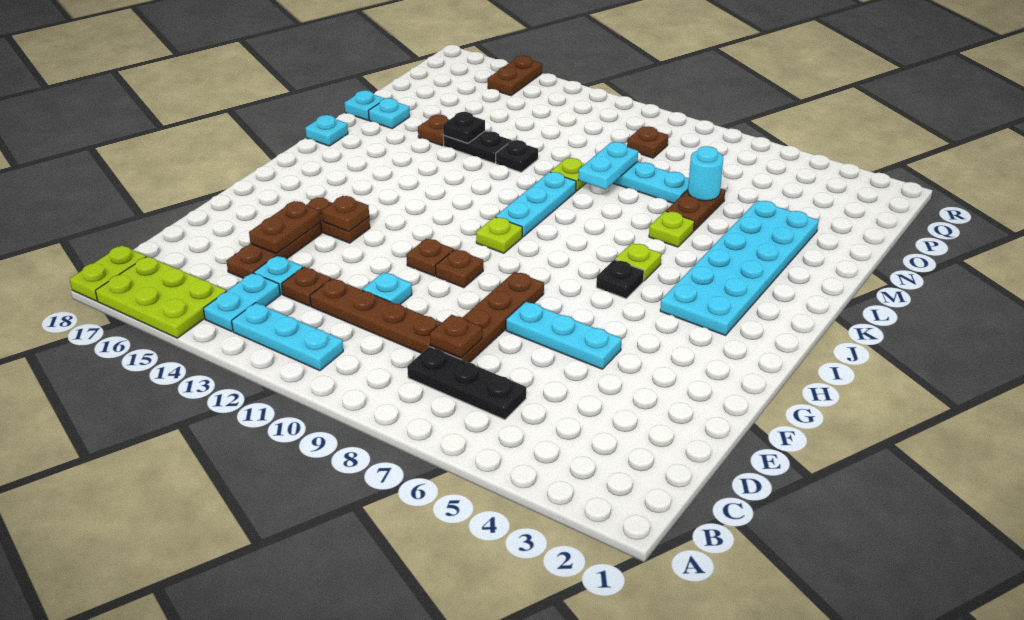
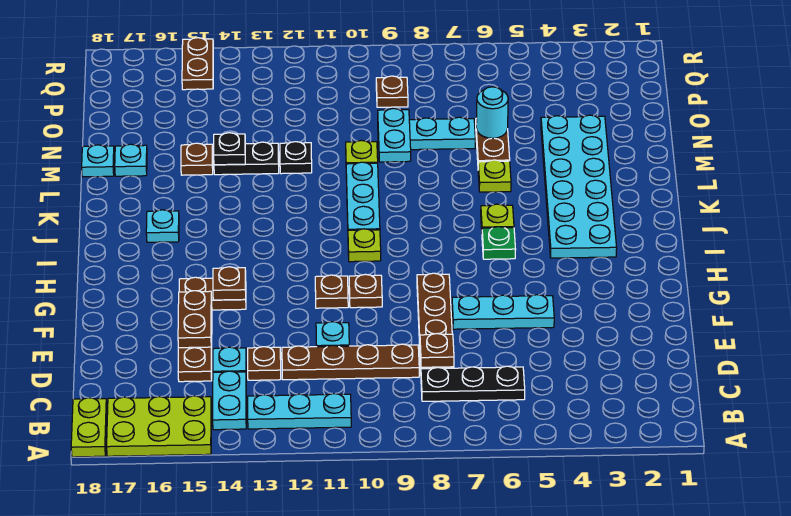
black 1x1 plate [596,260,644,299] -> green 1x1 plate [482,227,516,259]
cyan 1x1 plate [305,115,348,146] -> cyan 1x1 plate moved to [146,210,179,242]

